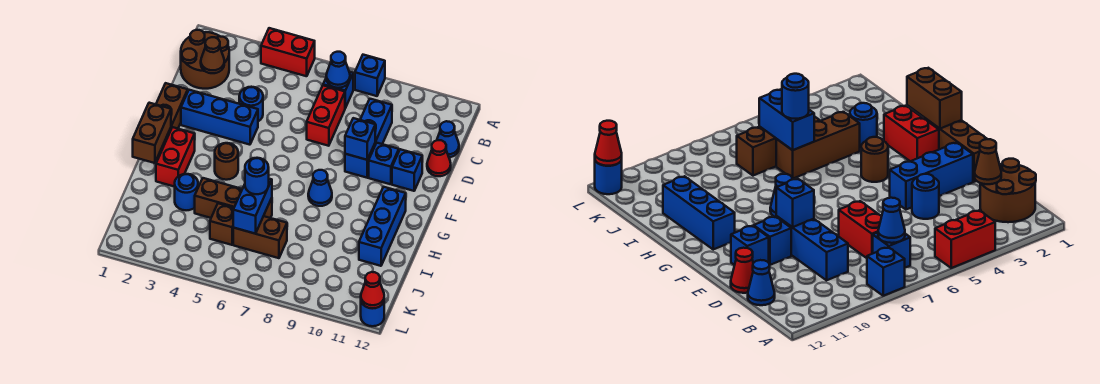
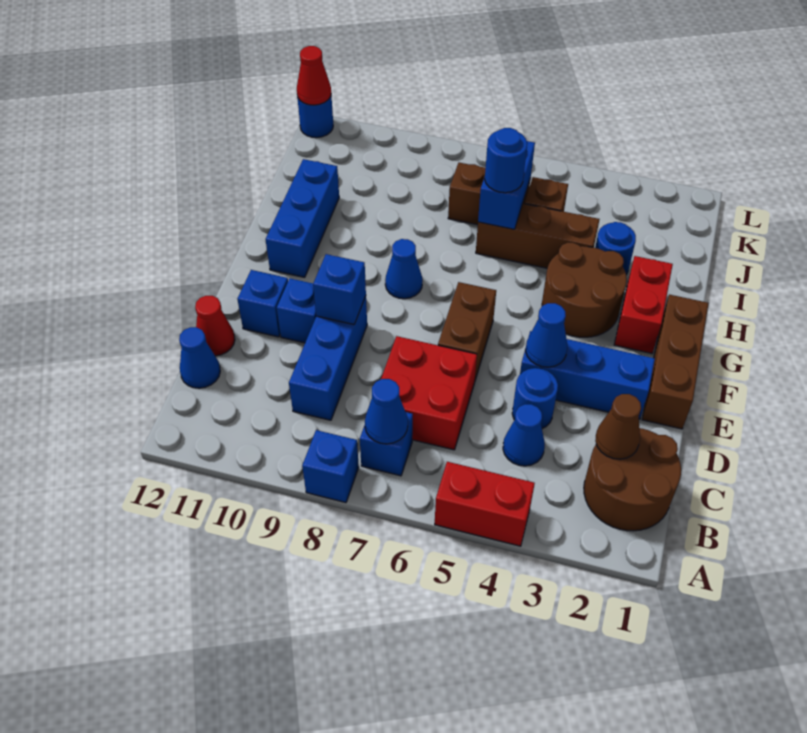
none -> blue 1x1 cone [503,404,545,466]
red 1x2 brick [307,85,345,146] -> red 2x2 brick [381,336,477,450]
none -> blue 1x1 cone [526,303,567,367]
brown 1x2 brick [133,103,171,163] -> brown 1x2 brick moved to [438,282,496,380]
brown 1x1 round brick [215,143,238,180] -> brown 2x2 round brick [542,243,627,337]

